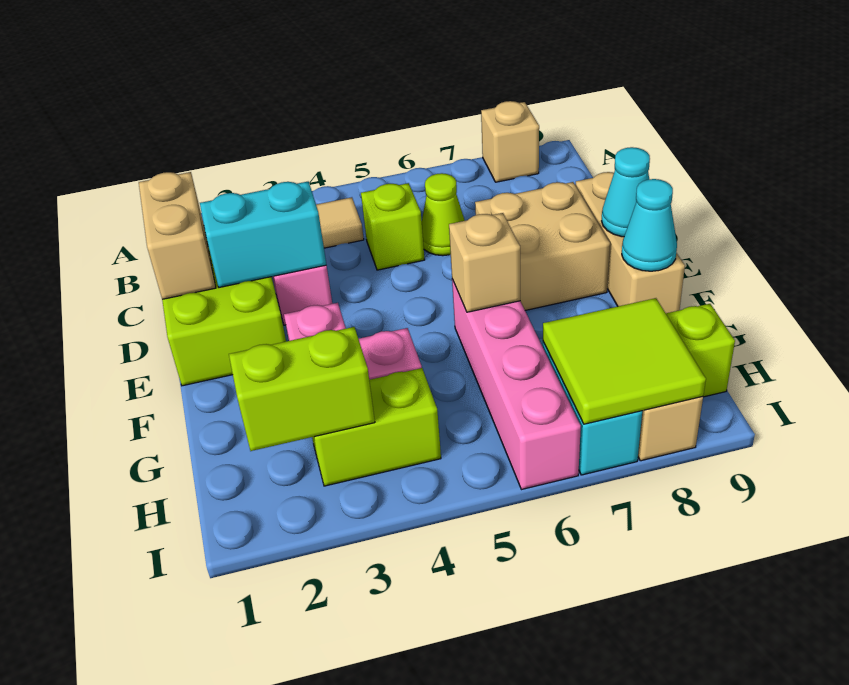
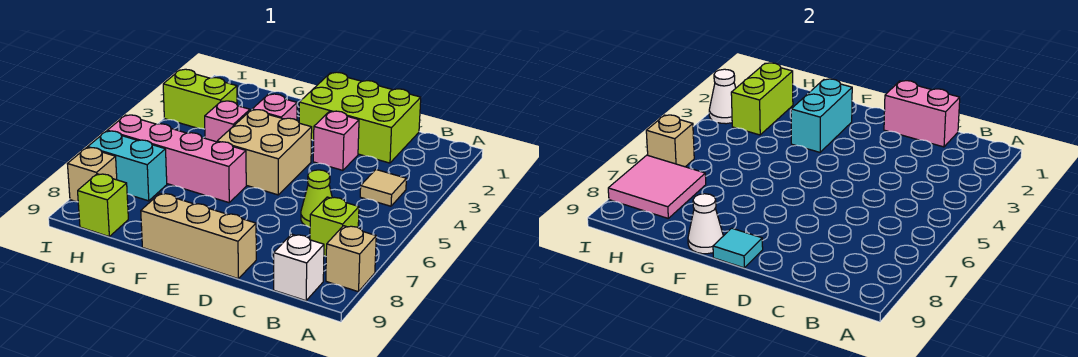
none -> white 1x1 brick [274,234,324,301]
tan 1x2 brick [139,172,216,299] -> pink 1x2 brick [884,81,960,147]
lime 1x1 brick [361,183,425,270] -> lime 1x1 brick moved to [310,197,359,256]
cyan 1x2 brick [200,182,326,287] -> cyan 1x2 brick moved to [791,79,852,152]
tan 2x2 brick [475,182,610,310] -> tan 2x2 brick moved to [217,110,312,195]
cyan 1x1 cone [602,147,650,237] -> cyan 1x1 tile [713,228,763,268]
tan 1x1 brick [449,213,520,312] -> tan 1x1 brick moved to [646,115,694,167]
cyan 1x1 cone [622,179,677,271] -> white 1x1 cone [688,194,723,254]
lime 1x2 brick [312,368,441,486] -> lime 1x2 brick turned to [163,69,237,129]
lime 2x2 tile [543,298,706,424] -> pink 2x2 tile [608,155,706,218]
none -> white 1x1 cone [709,69,736,124]

